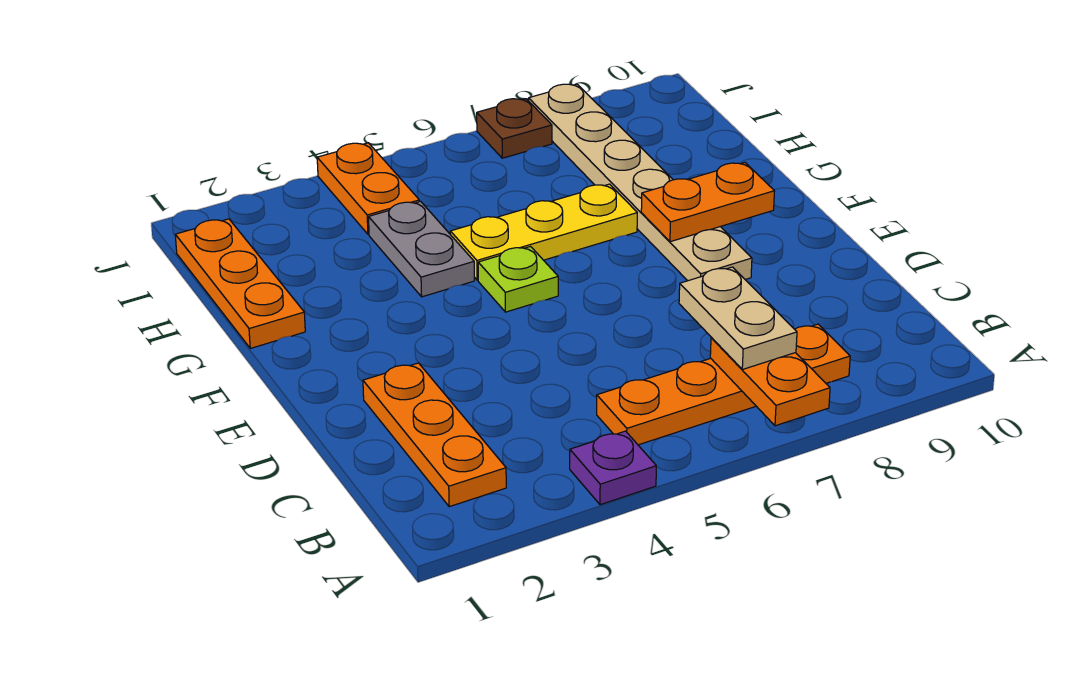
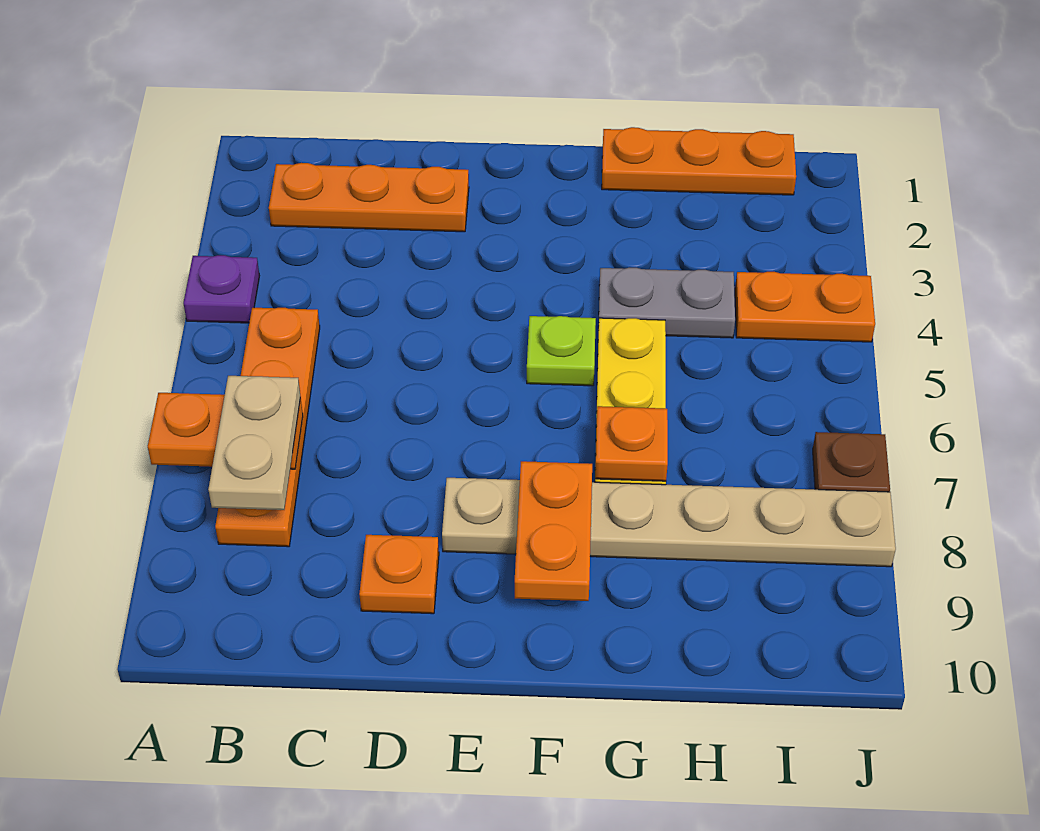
tan 1x2 plate [679,267,797,369] -> tan 1x2 plate turned to [208,376,300,510]
none -> orange 1x1 plate [359,535,439,614]
none -> orange 1x1 plate [595,406,668,481]

